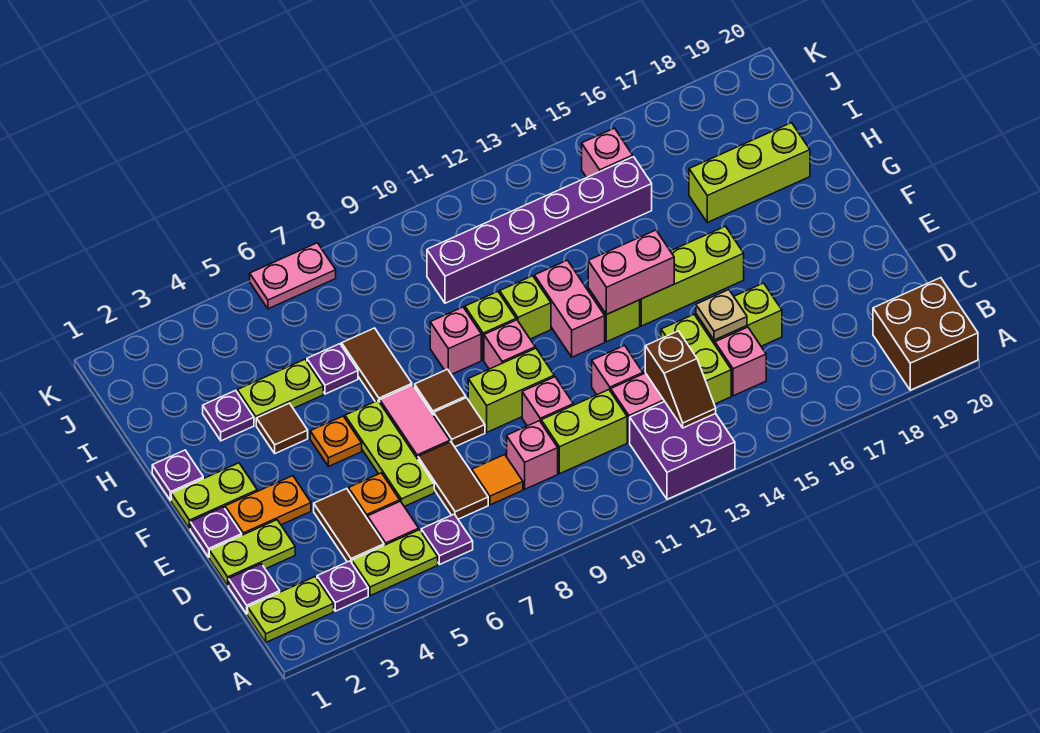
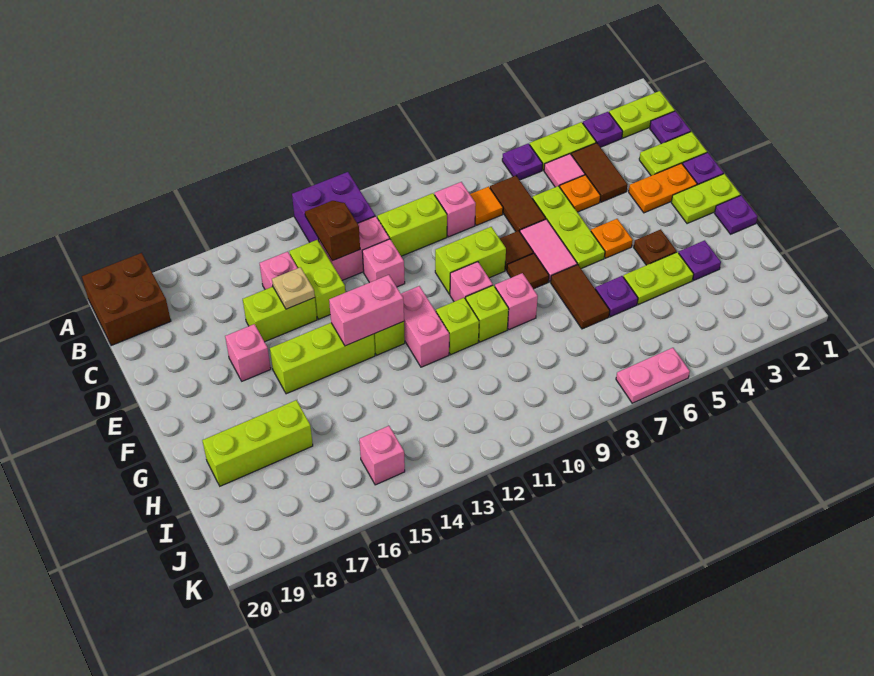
pink 1x1 brick [522,377,573,426] -> pink 1x1 brick moved to [225,324,271,381]
brown 1x1 tile [256,403,308,453] -> brown 1x1 plate [634,229,677,265]
purple 1x6 brick [427,157,652,303] -> none

